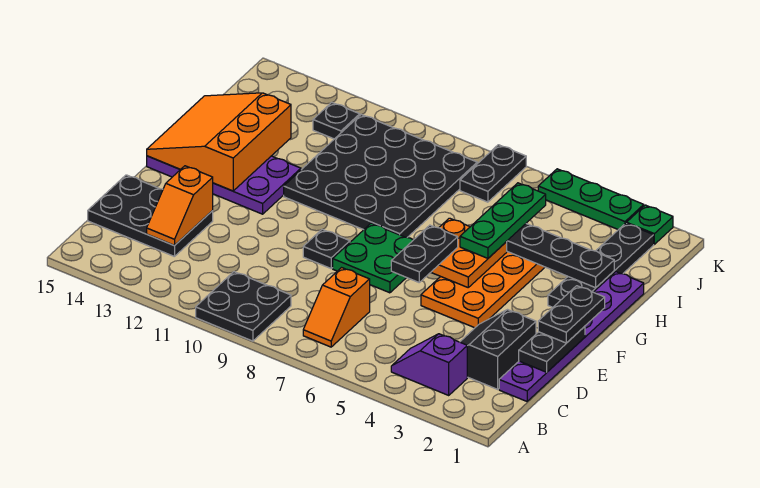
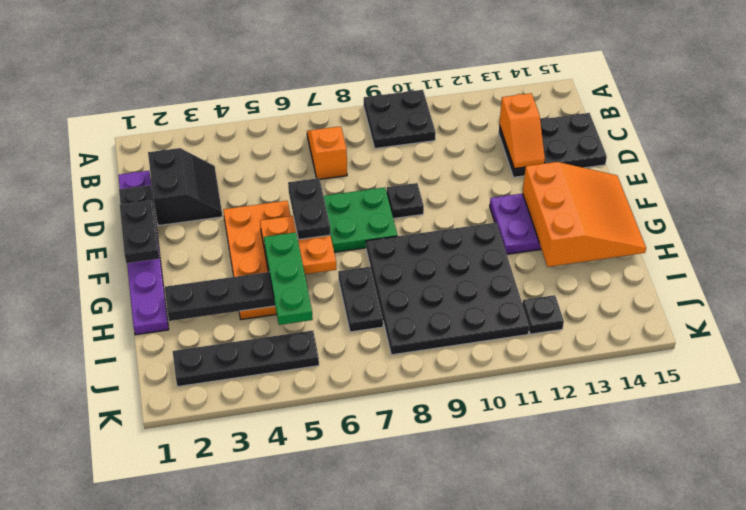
purple 1x2 slope [391,334,467,395] -> none
orange 1x2 slope [147,166,213,246] -> orange 1x2 slope turned to [499,93,545,168]
black 1x4 plate [548,223,654,307] -> black 1x4 plate turned to [173,330,319,386]
black 1x2 plate [460,145,526,202] -> black 1x2 plate moved to [338,267,383,332]
green 1x1 plate [627,205,673,244] -> none
green 1x3 plate [538,169,644,230] -> none

